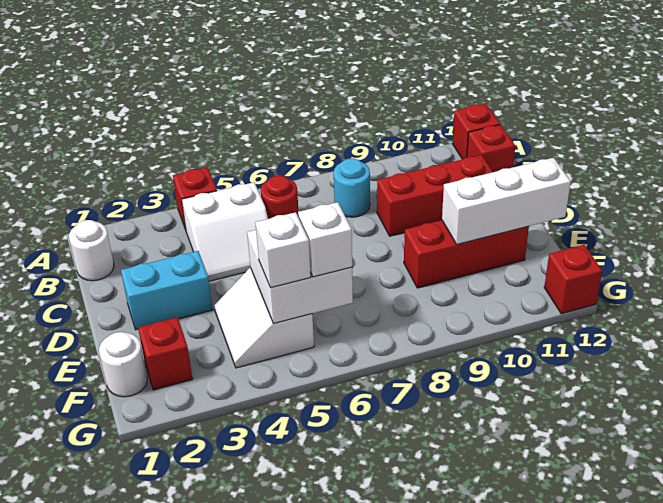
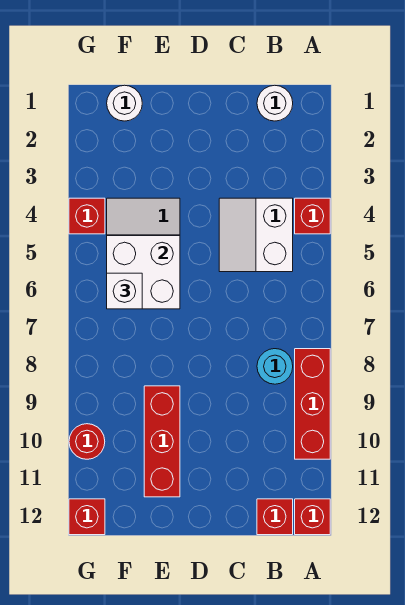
red 1x1 round brick [261,175,298,219] -> red 1x1 round brick moved to [69,424,105,459]
red 1x3 brick [377,155,493,236] -> red 1x3 brick moved to [295,349,330,459]
cyan 1x2 brick [121,251,213,330] -> none
white 1x3 brick [442,158,571,244] -> none
red 1x1 brick [138,317,193,390] -> red 1x1 brick moved to [69,198,105,234]
white 1x1 brick [255,212,311,288] -> none

